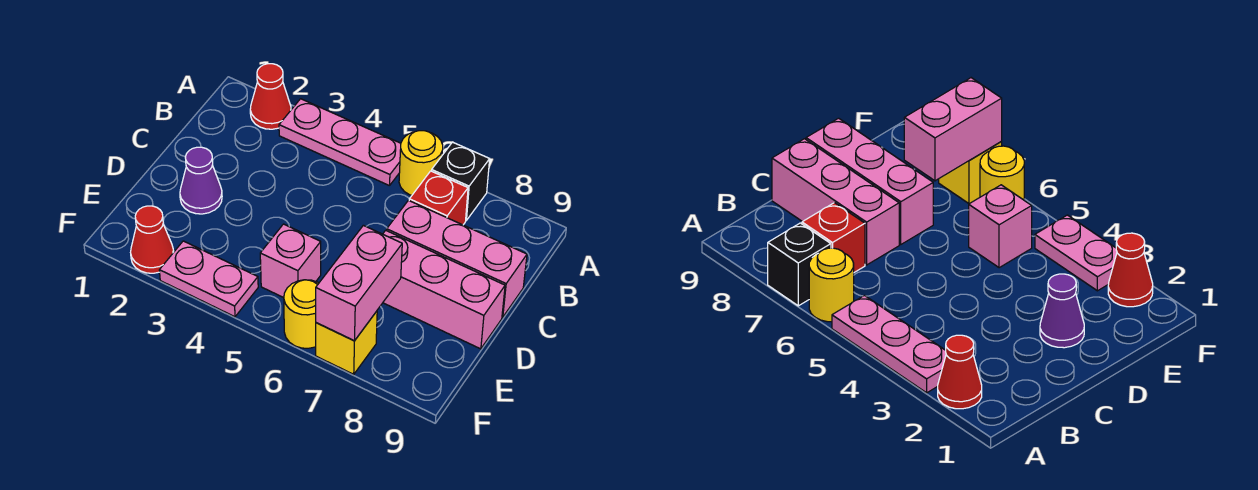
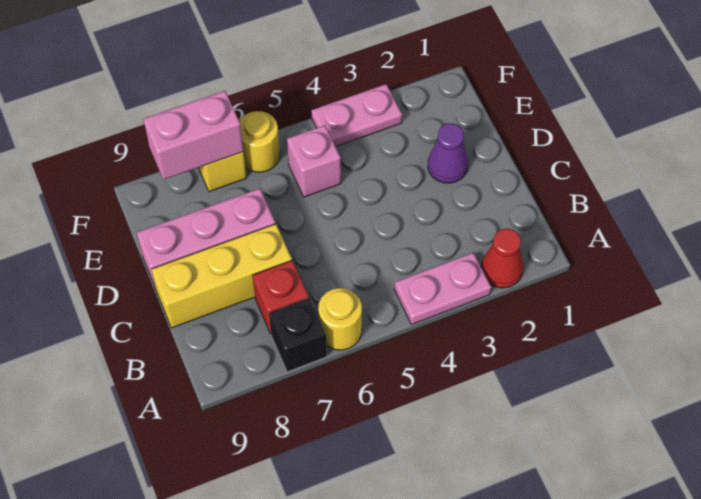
pink 1x3 plate [279,99,401,186] -> pink 1x2 plate [394,253,491,324]
pink 1x3 brick [387,200,527,317] -> yellow 1x3 brick [151,224,292,328]
pink 1x2 brick [316,225,402,341] -> pink 1x2 brick turned to [143,91,243,180]
red 1x1 cone [131,206,174,273] -> none

